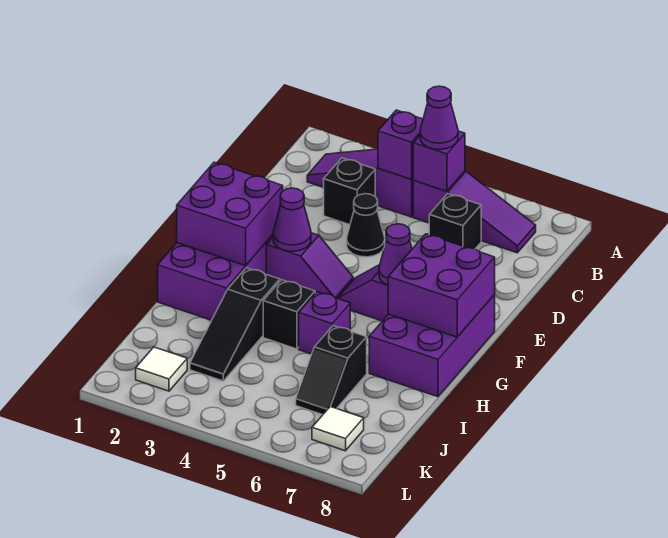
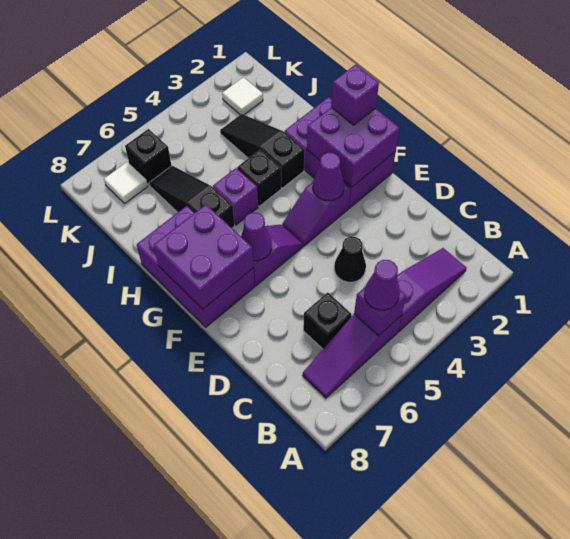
purple 1x1 brick [378,110,423,180] -> purple 1x1 brick moved to [331,64,379,125]
black 1x1 brick [324,158,375,225] -> black 1x1 brick moved to [125,129,171,185]
black 1x2 slope [296,326,367,415] -> black 1x3 slope [149,166,235,228]

